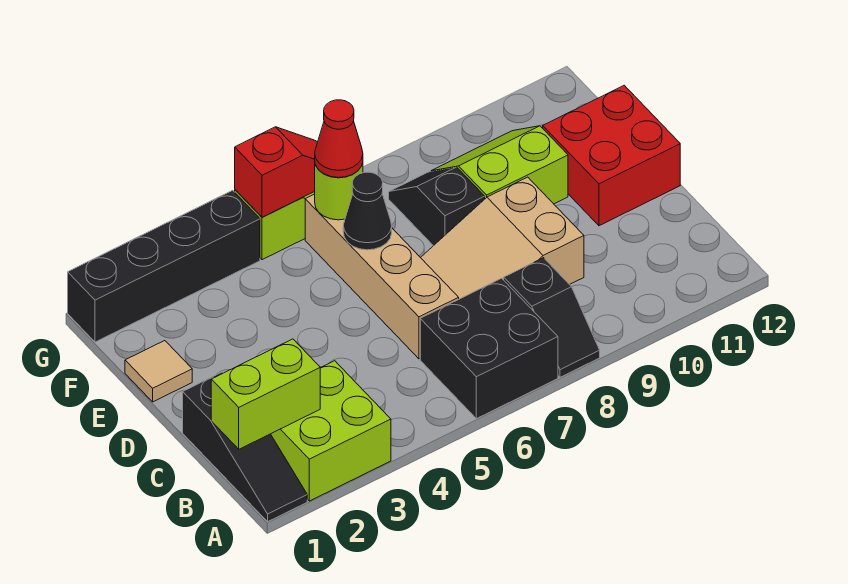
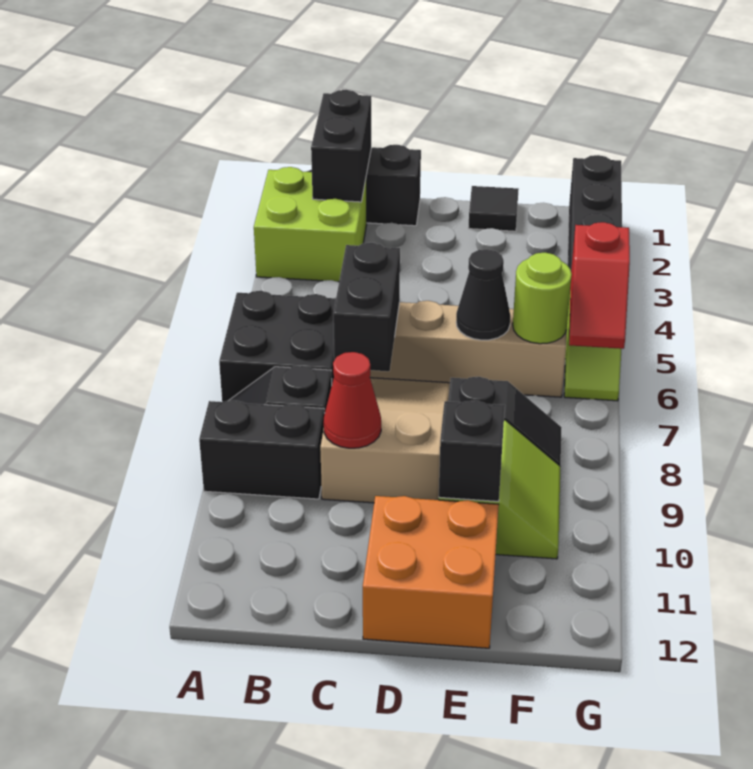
none -> black 1x2 brick [199,400,325,499]
lime 1x2 brick [211,339,320,449] -> black 1x2 brick [311,90,371,202]
none -> black 1x2 brick [333,243,400,371]
red 2x2 brick [543,85,680,226] -> orange 2x2 brick [363,496,499,648]
tan 1x1 tile [125,341,192,402] -> black 1x1 tile [468,186,519,231]
none -> black 1x1 brick [439,400,505,501]
red 1x1 cone [315,100,363,178] -> red 1x1 cone moved to [324,352,381,448]

